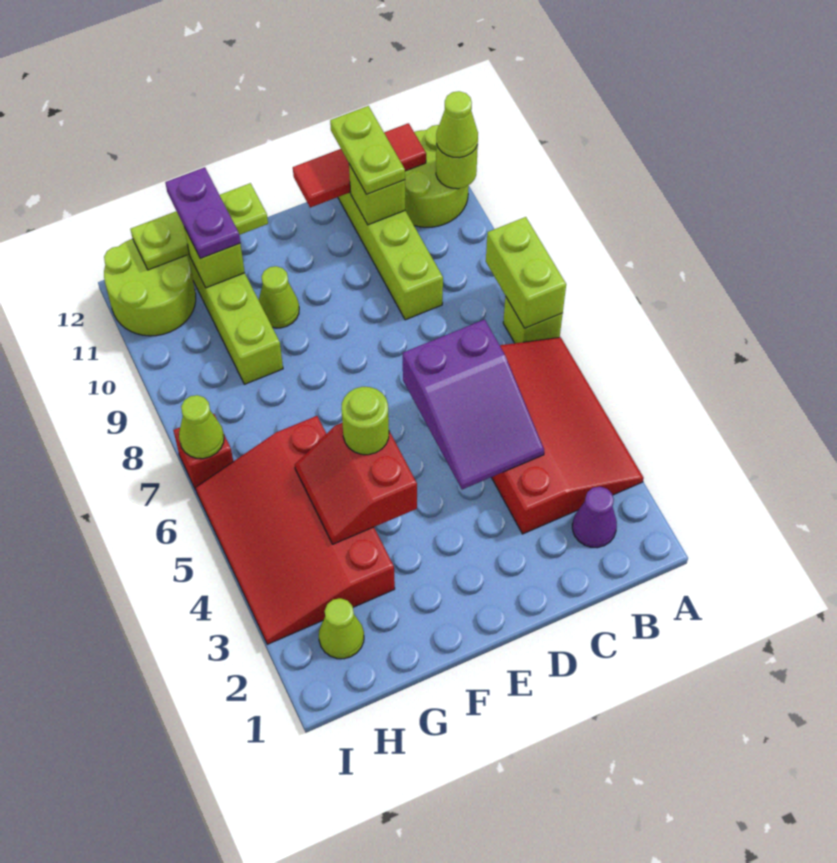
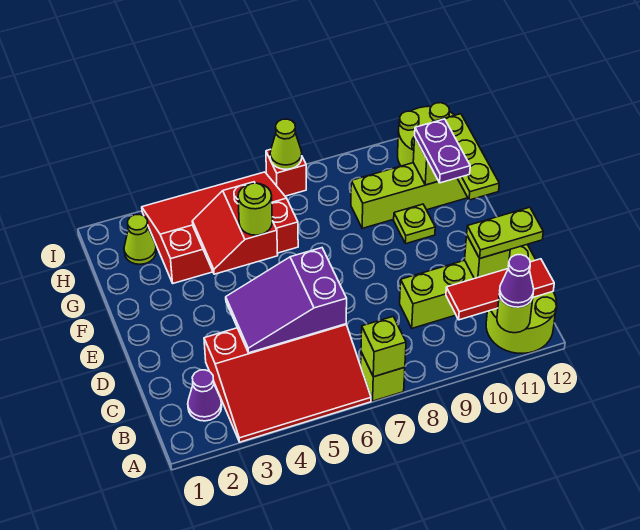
lime 1x2 brick [486,217,566,328] -> lime 1x1 brick [361,317,406,377]
lime 1x1 cone [436,91,478,158] -> purple 1x1 cone [499,255,534,307]
red 1x3 tile [293,123,426,208] -> red 1x3 tile turned to [446,259,554,320]
red 2x2 slope [295,423,417,544] -> red 2x2 slope turned to [192,182,278,274]
lime 1x1 cone [259,266,299,328] -> lime 1x1 plate [394,204,435,244]
purple 1x2 plate [165,167,240,259] -> purple 1x2 plate turned to [415,119,470,183]

